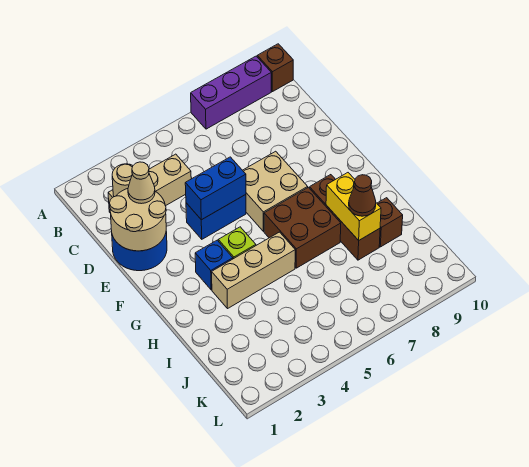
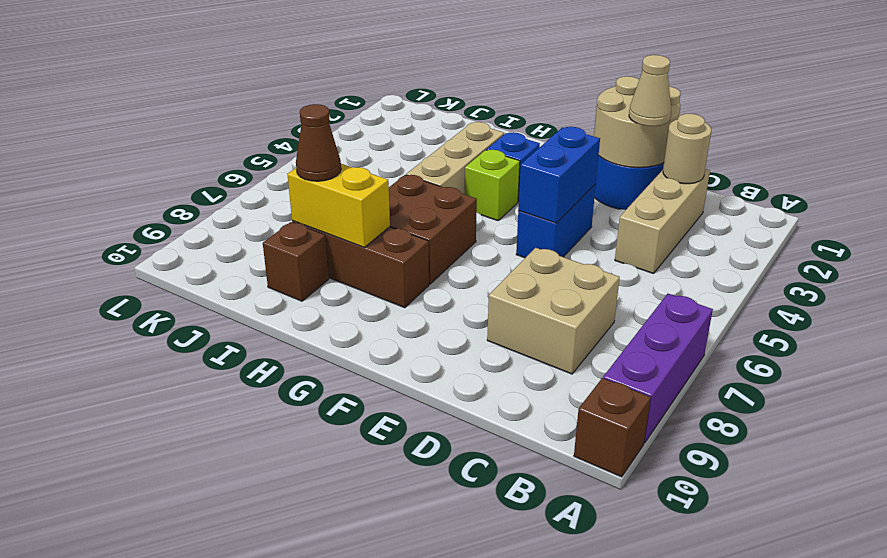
tan 2x2 brick [243,151,308,231] -> tan 2x2 brick moved to [487,248,620,374]

